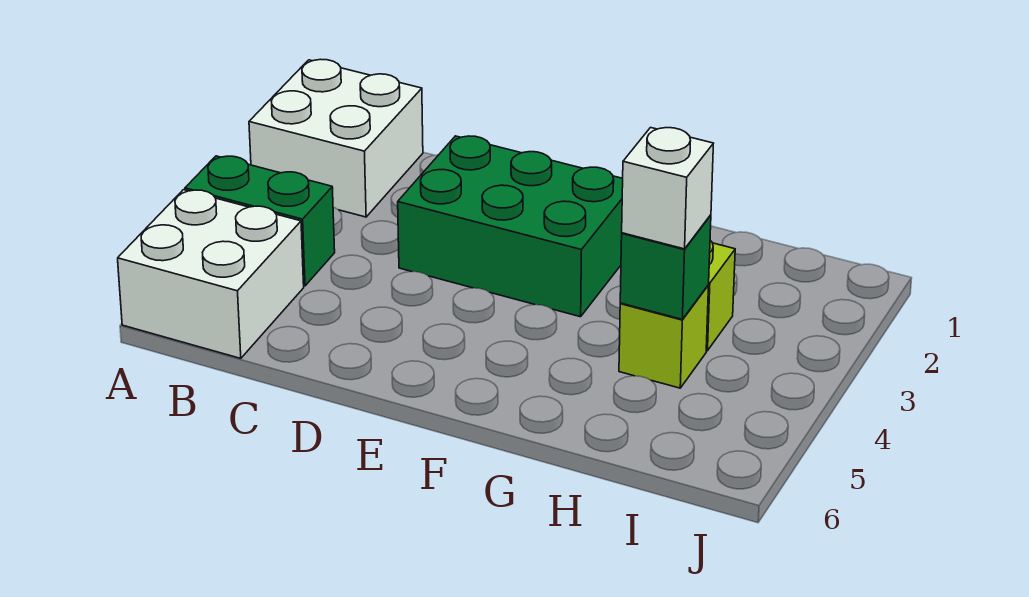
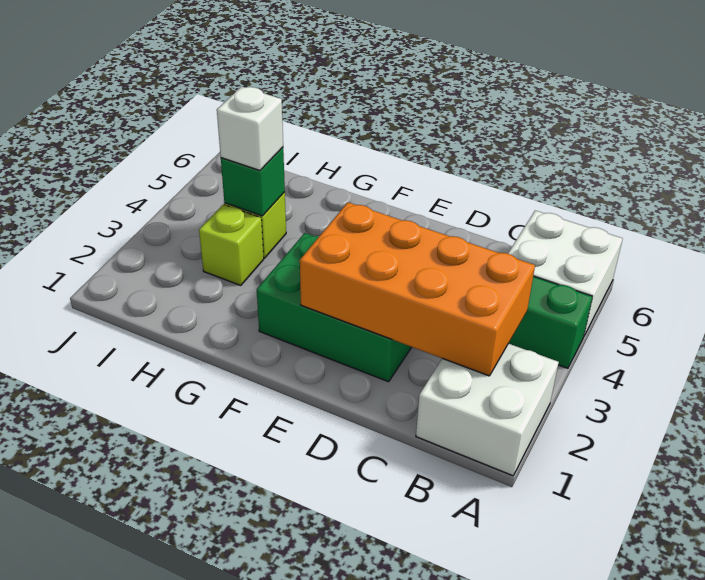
none -> orange 2x4 brick [300,202,535,376]

